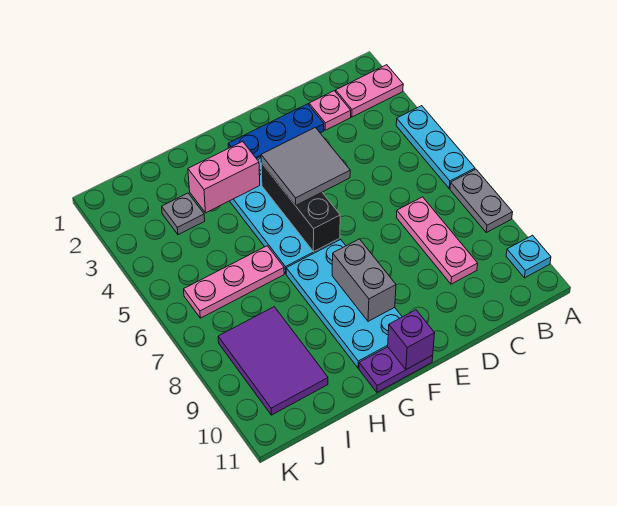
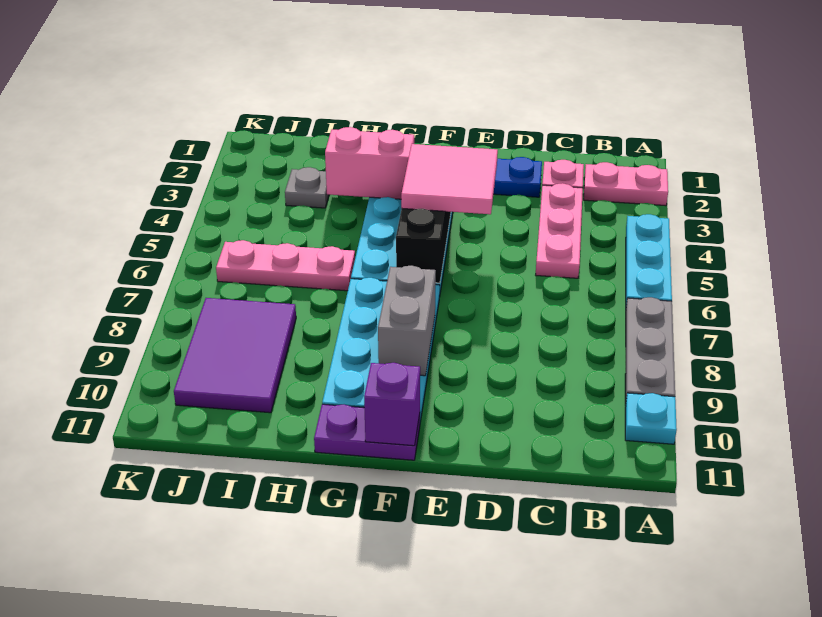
grey 1x2 plate [450,169,513,233] -> grey 1x3 plate [625,297,675,405]
pink 1x3 plate [397,197,478,284] -> pink 1x3 plate moved to [536,183,583,278]
grey 2x2 tile [261,127,350,206] -> pink 2x2 tile [401,144,498,214]

